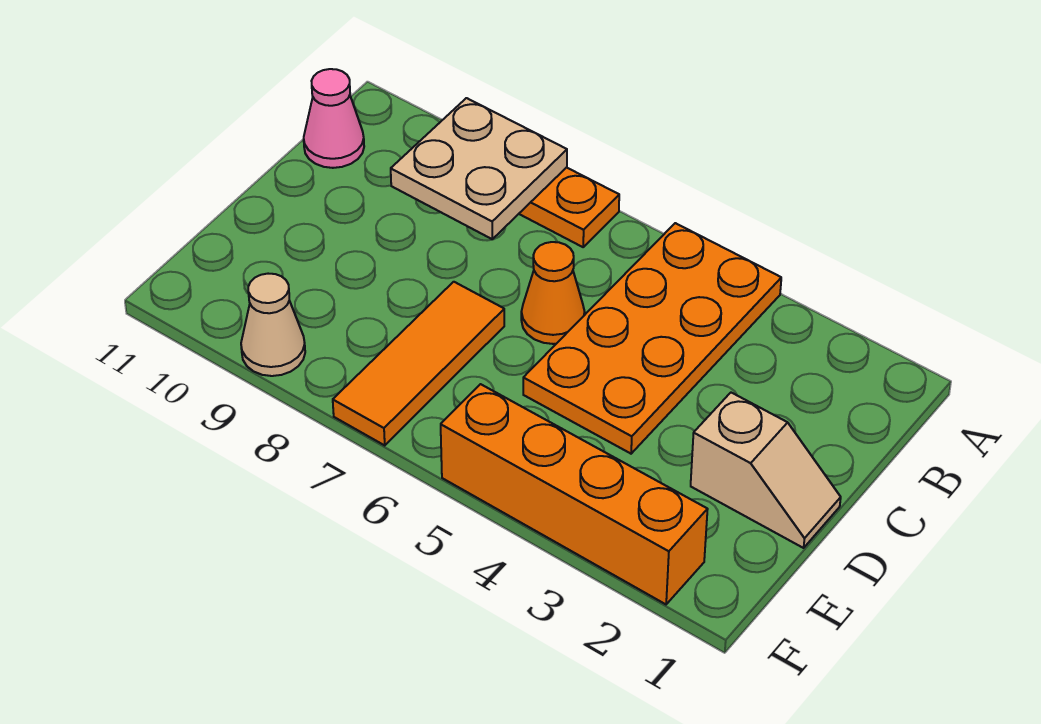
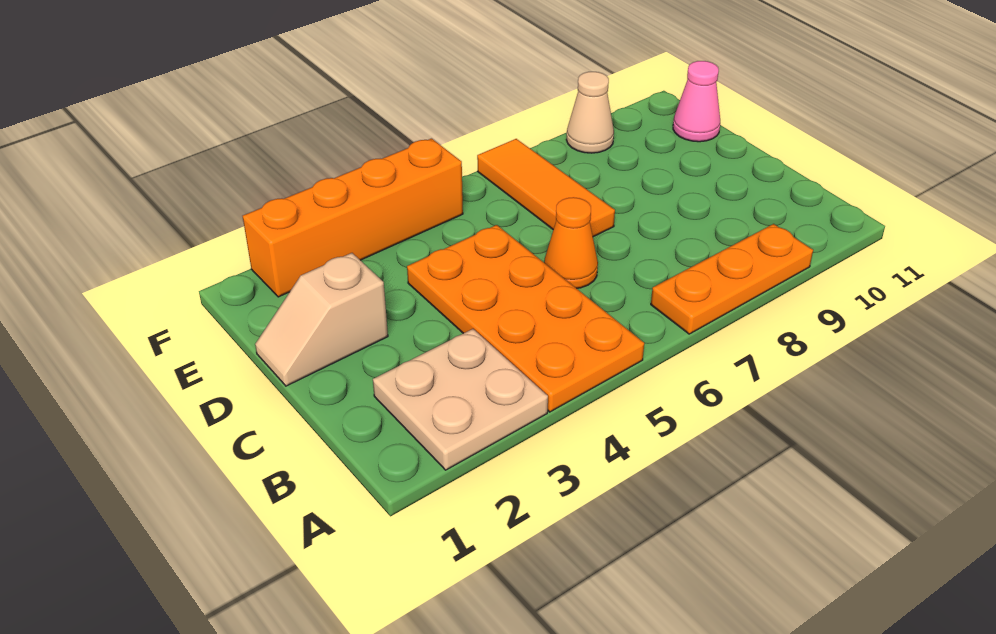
tan 2x2 plate [391,98,567,239] -> tan 2x2 plate moved to [373,329,548,470]
pink 1x1 cone [304,69,364,168] -> pink 1x1 cone moved to [673,61,720,142]

